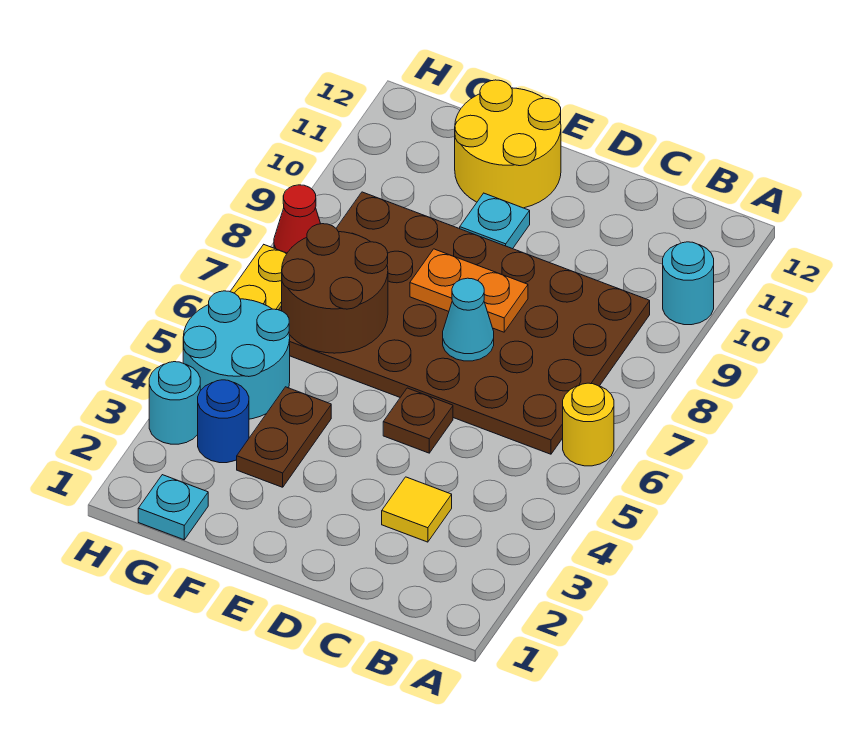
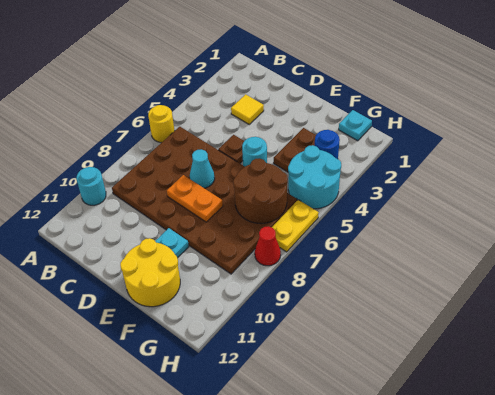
cyan 1x1 round brick [149,362,200,444] -> cyan 1x1 round brick moved to [242,137,267,166]

